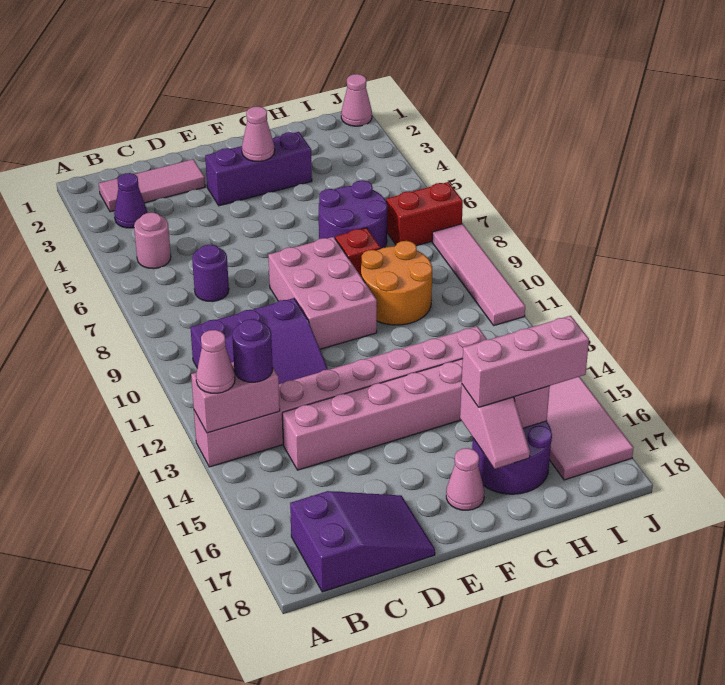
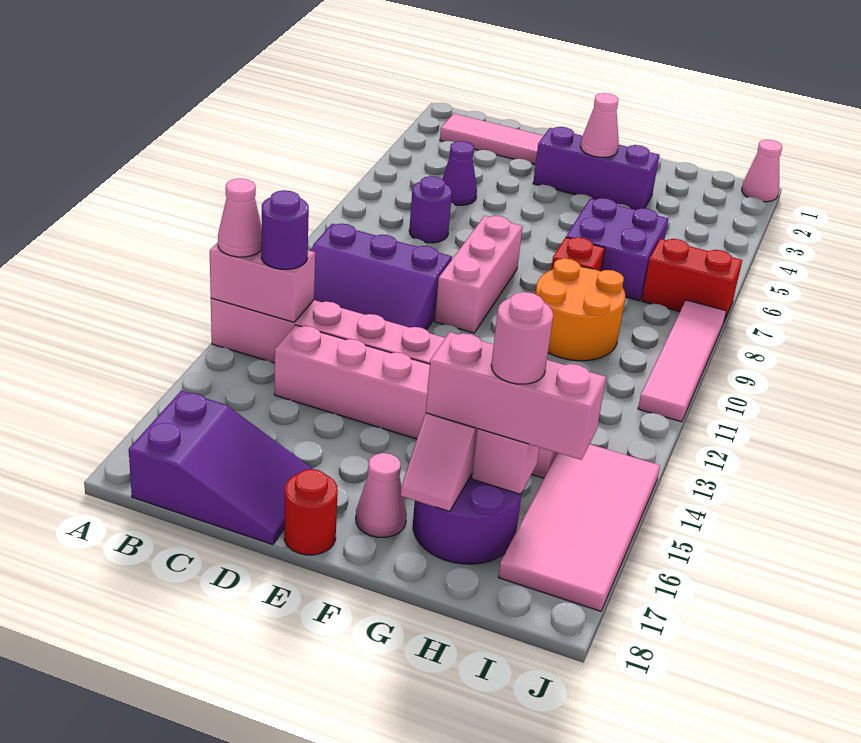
purple 1x1 cone [114,173,147,228] -> purple 1x1 cone moved to [443,141,477,205]
pink 1x1 round brick [134,212,171,269] -> pink 1x1 round brick moved to [491,292,553,384]
pink 2x3 brick [268,237,377,349] -> pink 1x3 brick [435,216,523,333]
none -> red 1x1 round brick [284,469,338,555]
purple 2x2 round brick [319,180,387,248] -> purple 2x2 brick [566,198,668,301]

